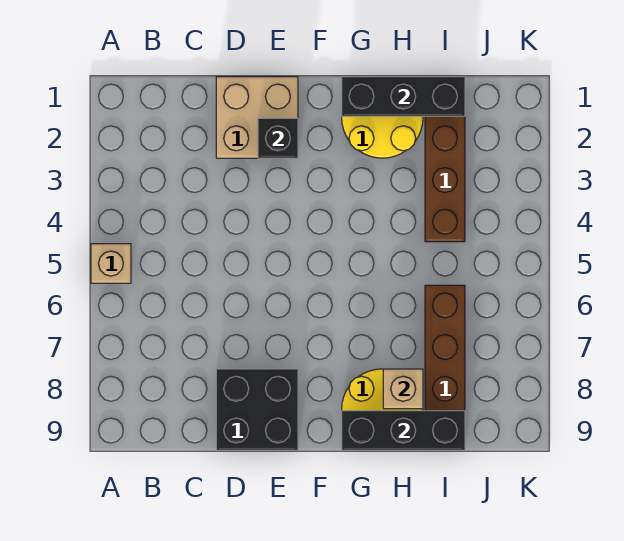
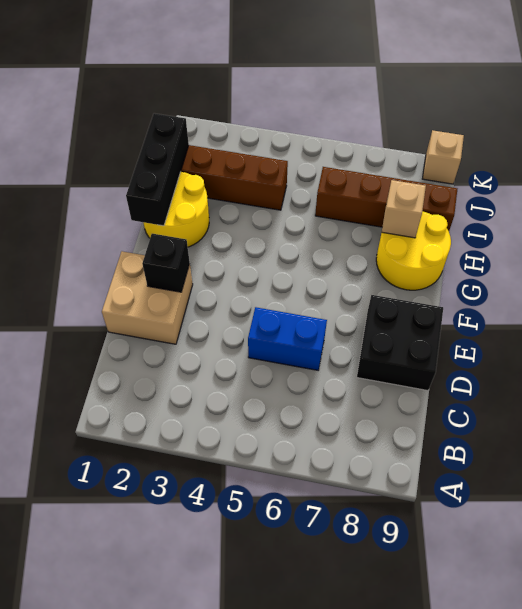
tan 1x1 brick [91,244,131,283] -> tan 1x1 brick moved to [423,130,464,184]
none -> blue 1x2 brick [248,307,327,370]
black 1x3 brick [342,411,465,450] -> none

